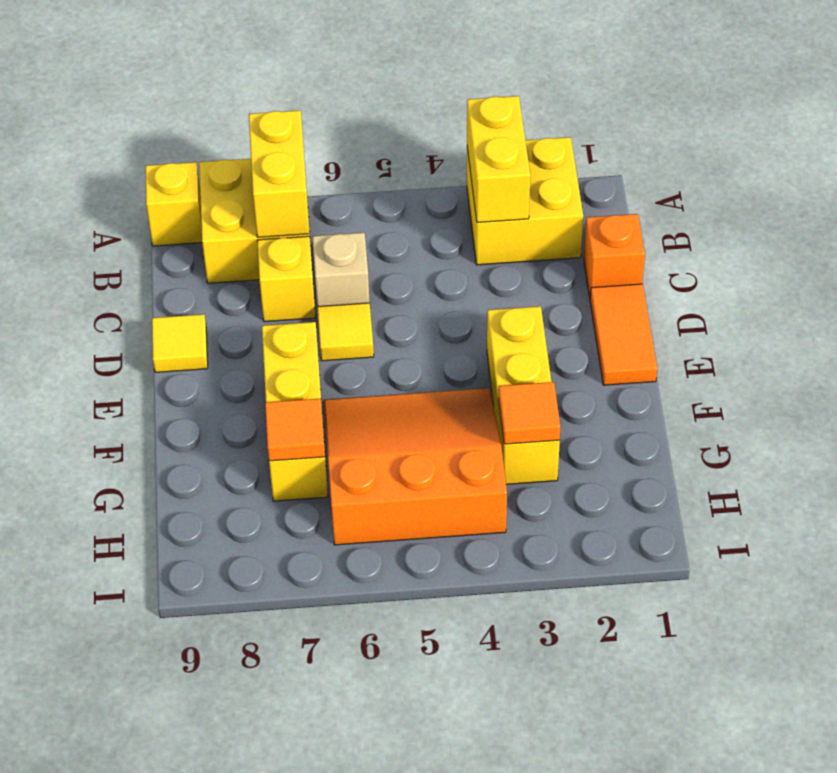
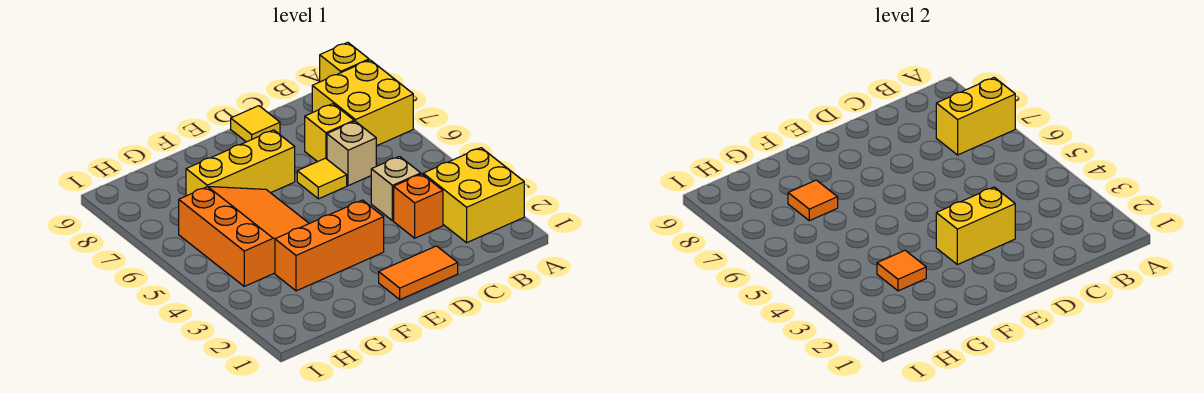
yellow 1x2 brick [467,96,530,222] -> yellow 1x2 brick moved to [936,187,1015,265]
orange 1x1 brick [584,214,645,297] -> orange 1x1 brick moved to [394,174,443,238]
none -> tan 1x1 brick [371,156,421,221]
yellow 1x3 brick [487,306,560,484] -> orange 1x3 brick [275,200,384,291]

